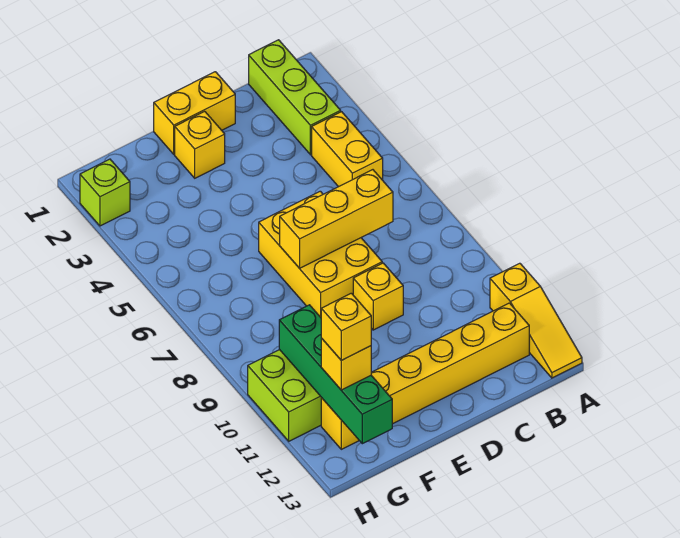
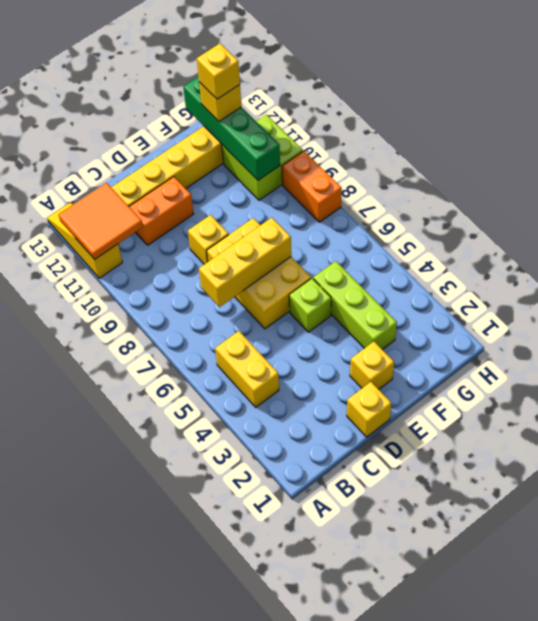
none -> orange 2x2 tile [58,183,143,259]
lime 1x3 brick [249,40,341,155] -> lime 1x3 brick moved to [313,261,397,350]
none -> orange 1x2 brick [129,177,194,245]
yellow 1x2 brick [154,72,235,154] -> yellow 1x1 brick [347,382,392,437]
lime 1x1 brick [80,159,130,226] -> lime 1x1 brick moved to [289,278,331,332]
none -> orange 1x2 brick [282,151,342,222]

